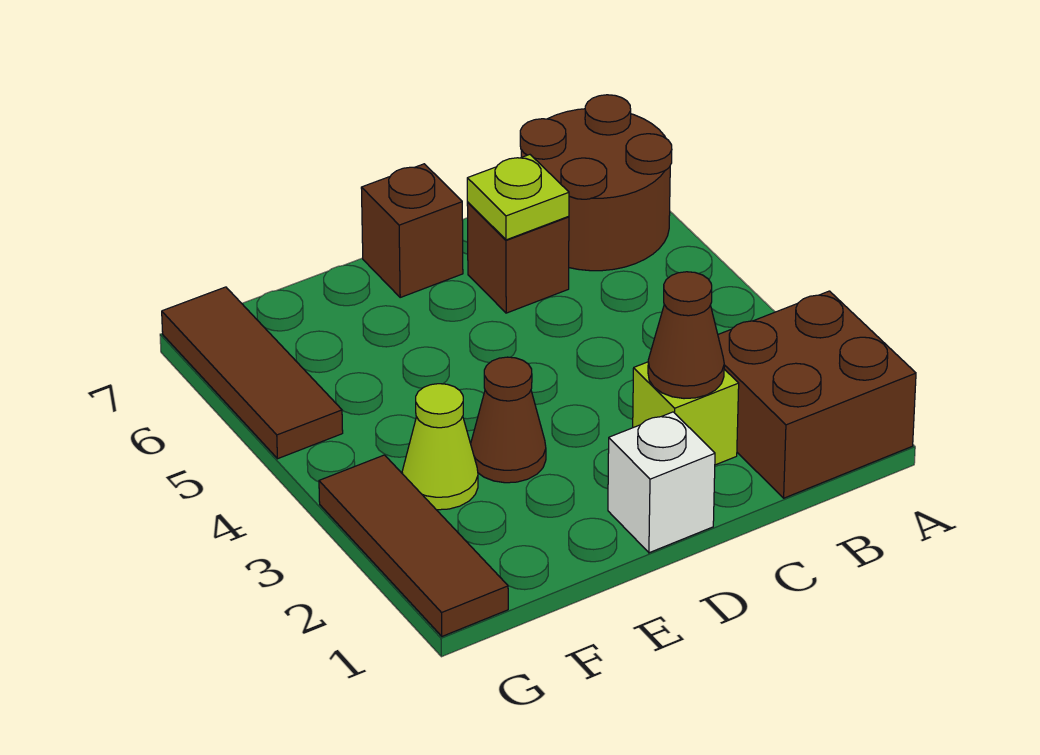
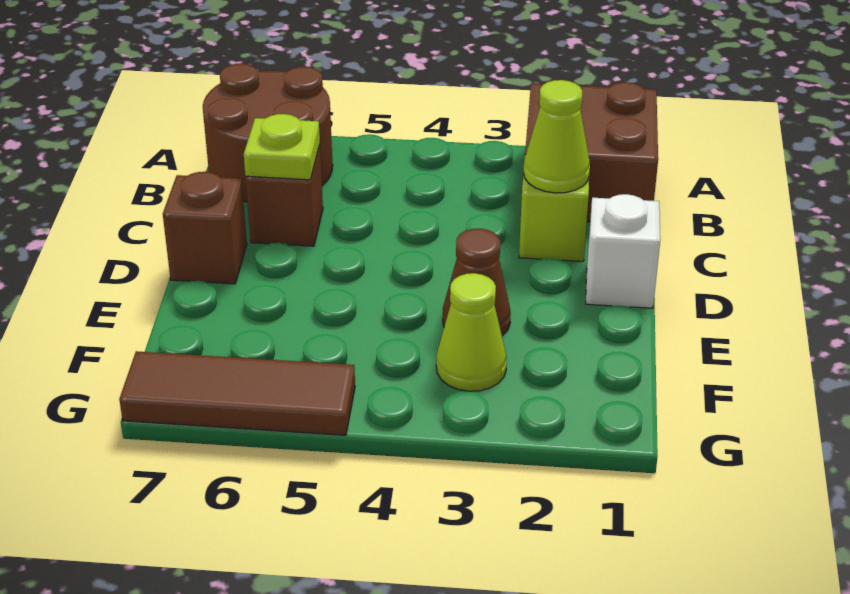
brown 1x1 cone [648,272,724,399] -> lime 1x1 cone [524,80,590,193]
brown 1x3 tile [319,455,508,636] -> none

